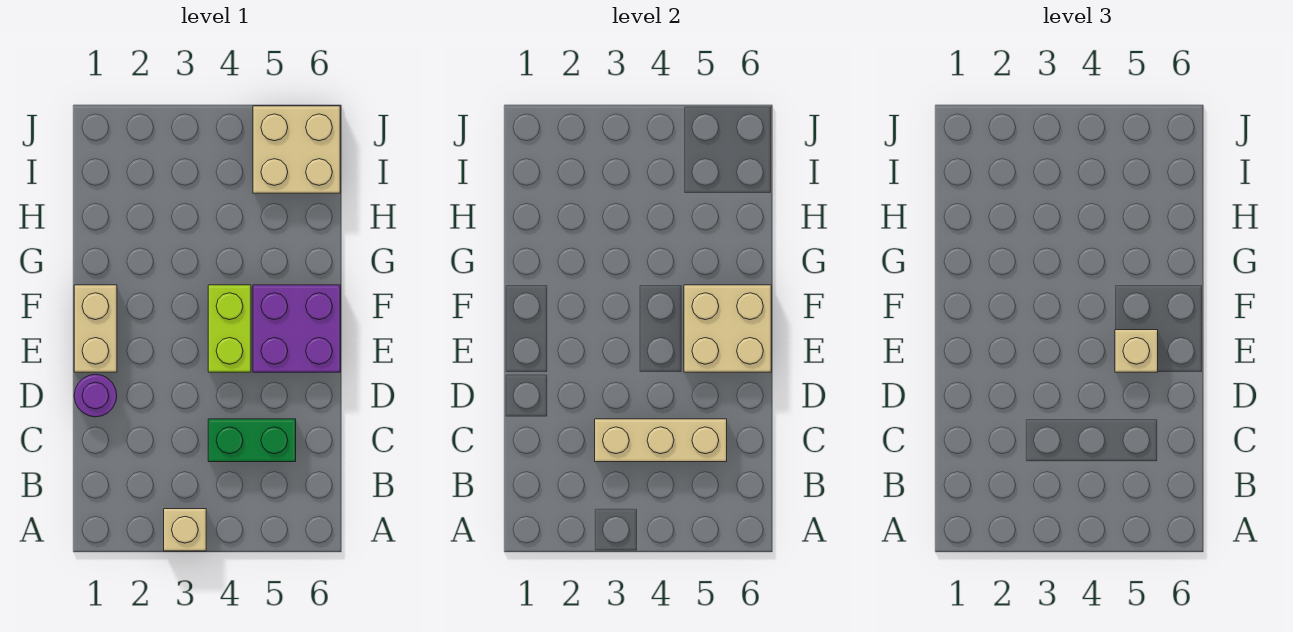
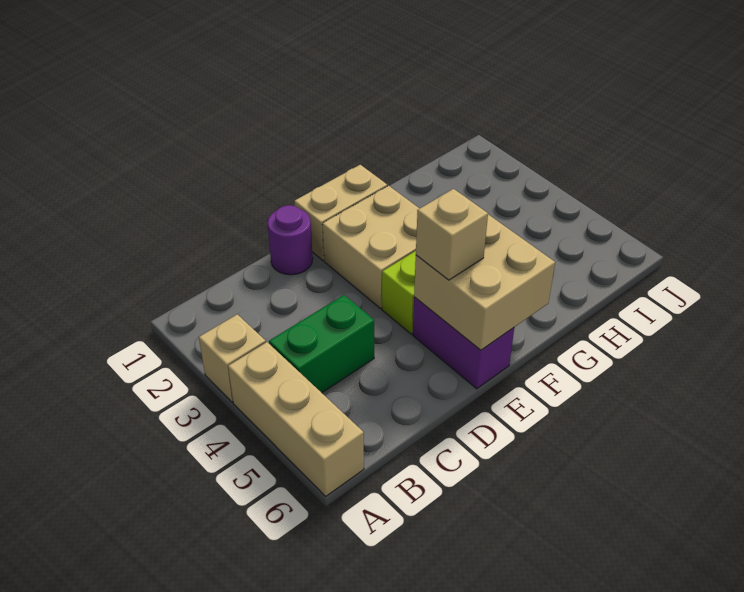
tan 1x3 brick [595,419,727,462] -> tan 1x3 brick moved to [228,342,364,496]
green 1x2 brick [208,419,296,462] -> green 1x2 brick turned to [269,295,374,393]
purple 2x2 brick [253,285,340,372] -> purple 1x2 brick [413,297,514,389]
tan 2x2 brick [253,106,340,193] -> tan 2x2 brick moved to [322,186,420,308]

